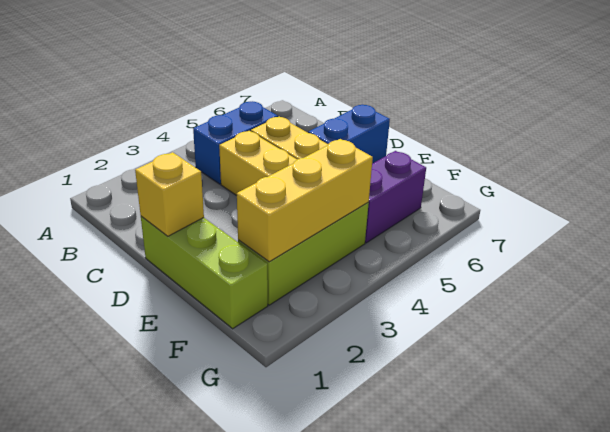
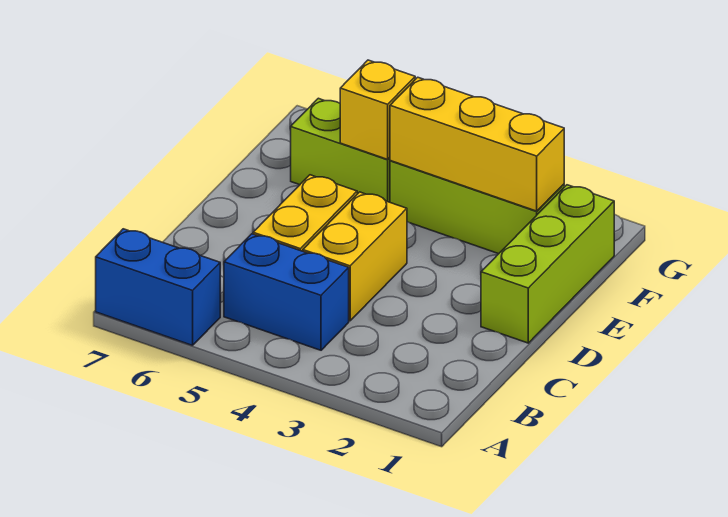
yellow 1x1 brick [135,152,204,236] -> yellow 1x1 brick moved to [340,60,415,159]
blue 1x2 brick [308,105,390,164] -> blue 1x2 brick moved to [96,229,220,345]
purple 1x2 brick [365,151,426,243] -> lime 1x2 brick [291,98,390,202]

